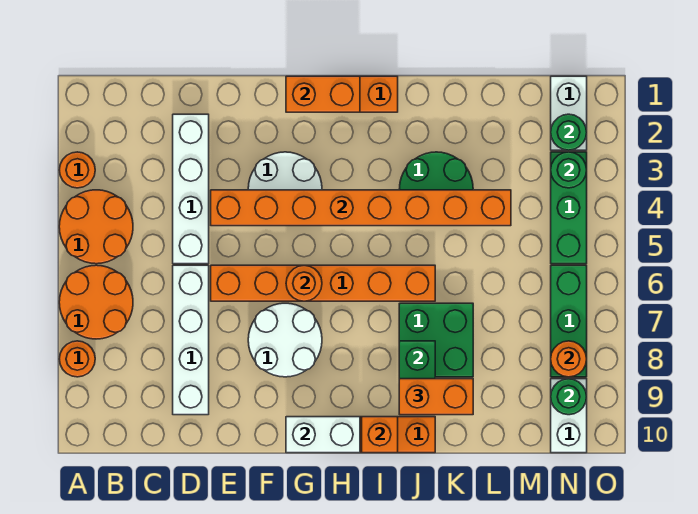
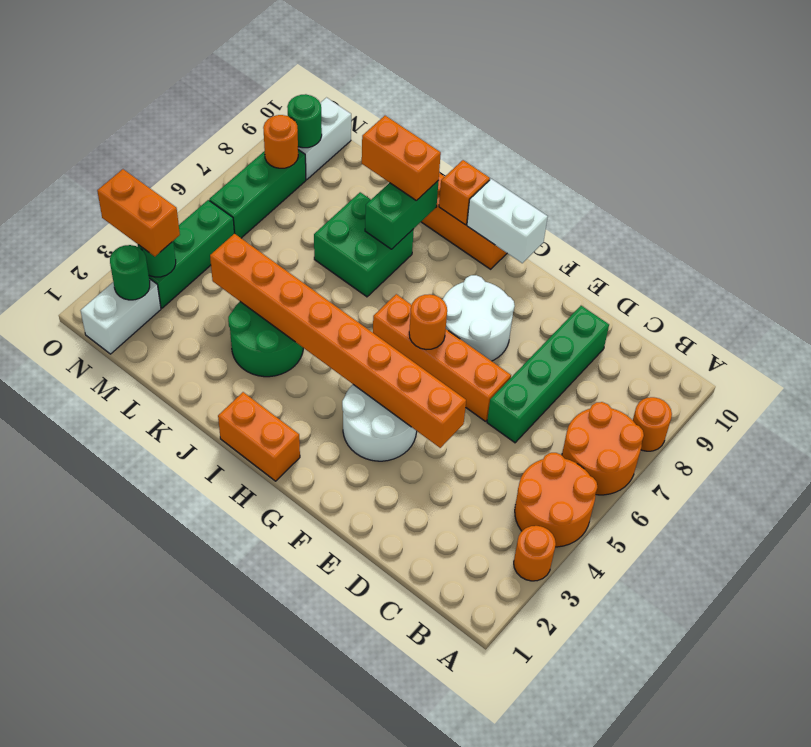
white 1x4 brick [173,114,209,264] -> none
white 1x4 brick [173,265,209,415] -> green 1x4 brick [487,306,609,443]
orange 1x6 brick [211,265,435,301] -> orange 1x4 brick [373,294,511,421]
orange 1x2 brick [286,76,360,112] -> orange 1x2 brick moved to [97,169,180,256]

